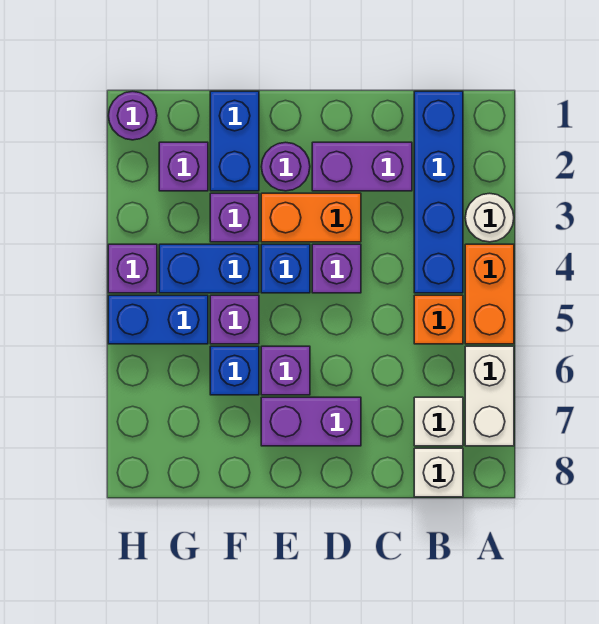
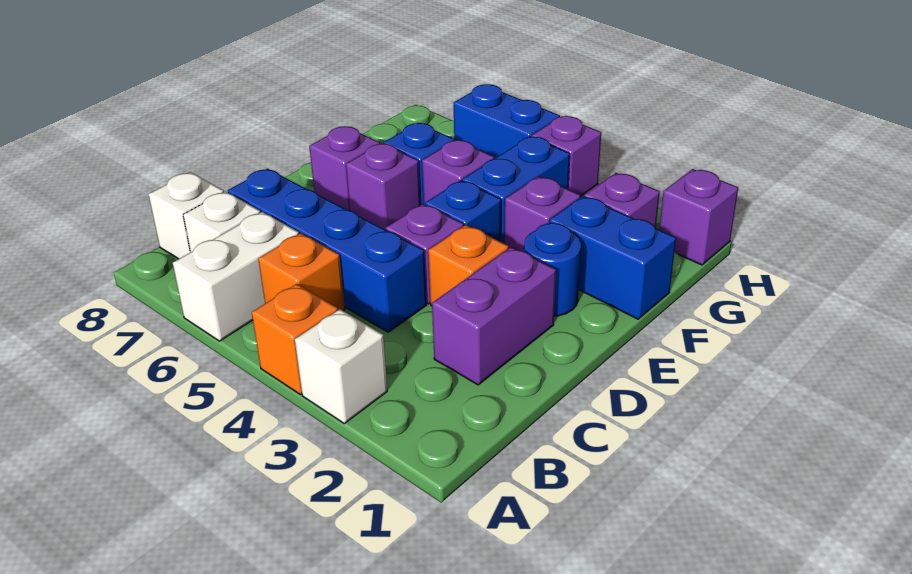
white 1x1 round brick [465,193,514,242] -> white 1x1 brick [295,309,387,423]
orange 1x2 brick [465,244,514,344] -> orange 1x1 brick [252,284,338,394]
white 1x2 brick [465,346,514,446] -> white 1x2 brick turned to [173,212,299,341]
blue 1x4 brick [414,91,463,293] -> blue 1x4 brick moved to [228,169,427,332]
orange 1x2 brick [261,193,361,242] -> orange 1x1 brick [428,225,509,306]
purple 1x2 brick [261,397,361,446] -> purple 1x1 brick [309,126,380,210]
purple 1x1 round brick [261,142,310,191] -> blue 1x1 round brick [524,223,581,316]
blue 1x2 brick [108,295,208,344] -> blue 1x2 brick turned to [454,84,560,159]
purple 1x1 round brick [108,91,157,140] -> purple 1x1 brick [659,169,738,265]

